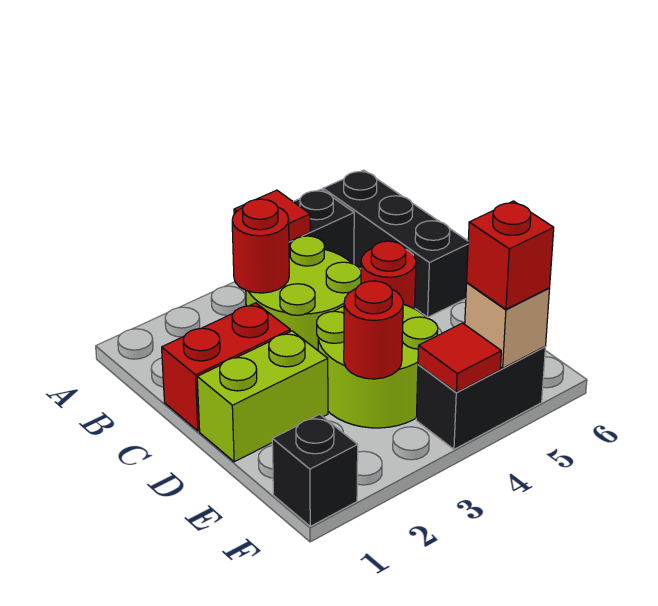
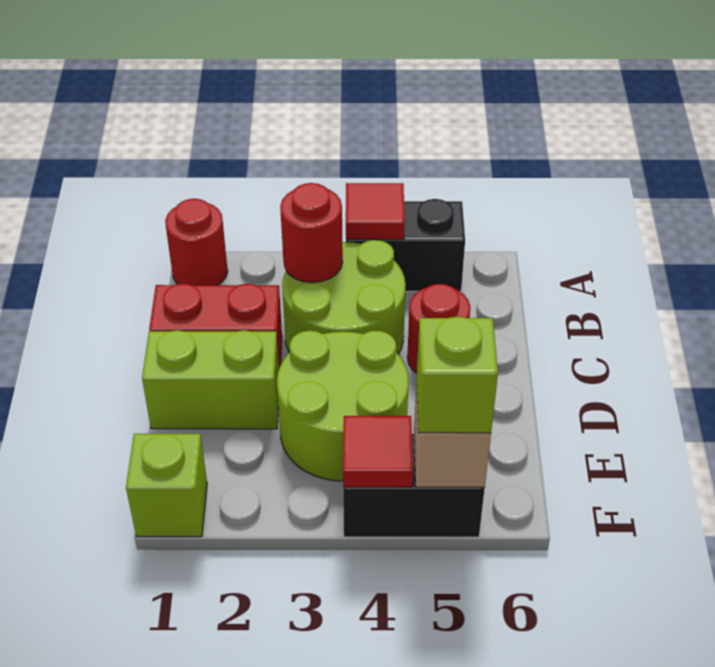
black 1x3 brick [323,170,468,317] -> none
red 1x1 round brick [344,281,403,379] -> red 1x1 round brick moved to [165,199,228,285]
black 1x1 brick [272,414,358,526] -> lime 1x1 brick [126,434,207,537]
red 1x1 brick [467,201,554,309] -> lime 1x1 brick [417,317,498,433]

